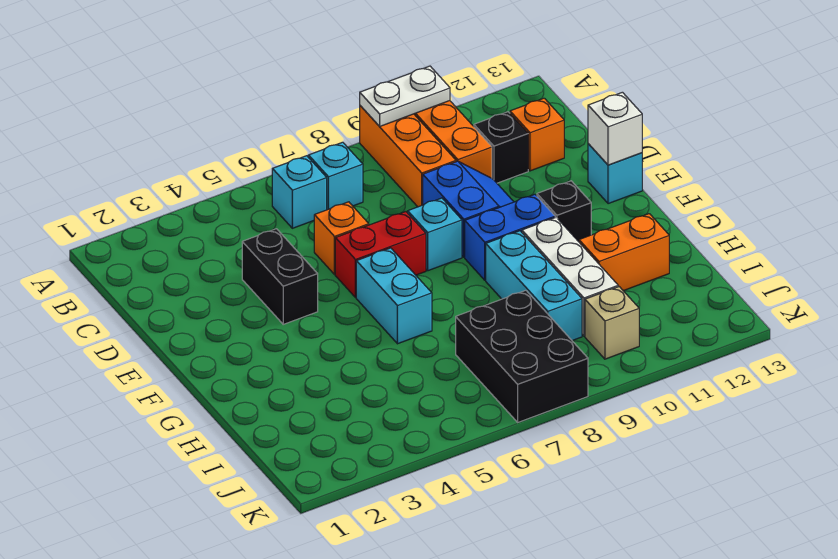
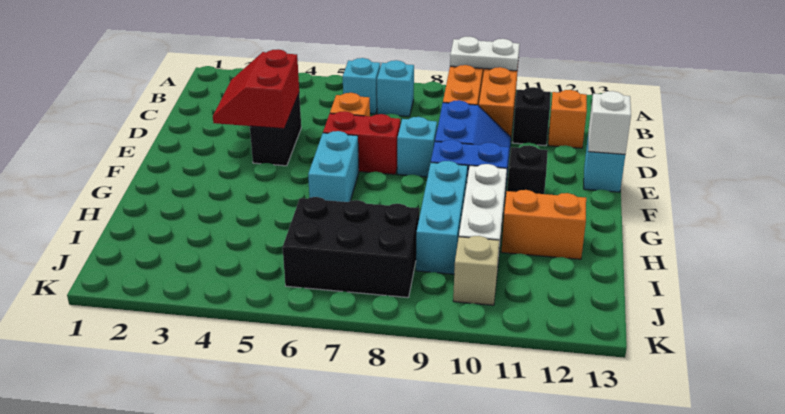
none -> red 2x2 slope [213,49,299,129]
black 2x3 brick [456,290,588,422] -> black 2x3 brick turned to [283,197,419,297]

